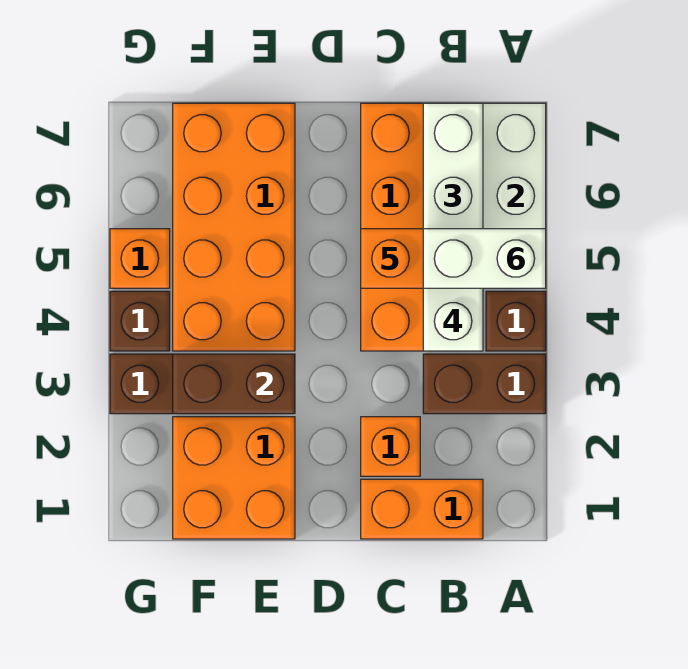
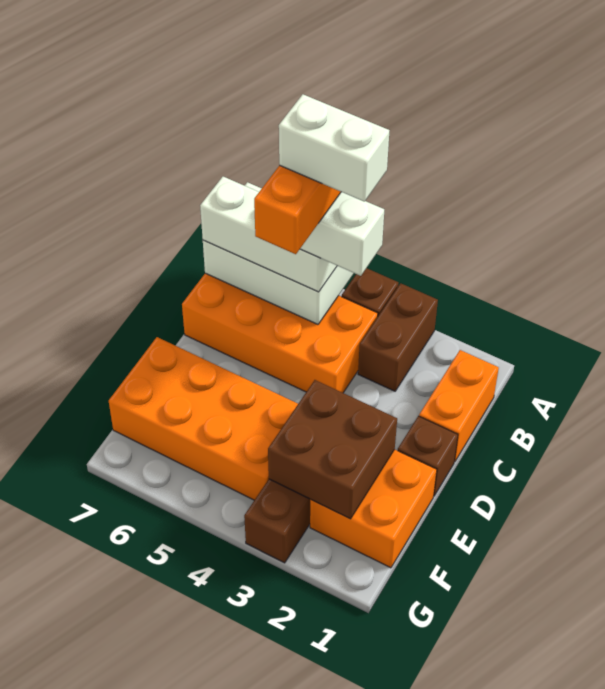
white 1x2 brick [423,229,546,288] -> white 1x2 brick turned to [279,94,389,202]
orange 1x1 brick [361,417,420,476] -> none
brown 1x2 brick [173,354,295,414] -> brown 2x2 brick [268,380,397,519]
brown 1x1 brick [110,291,170,351] -> brown 1x1 brick moved to [398,416,458,496]
orange 1x1 brick [110,229,170,288] -> none

